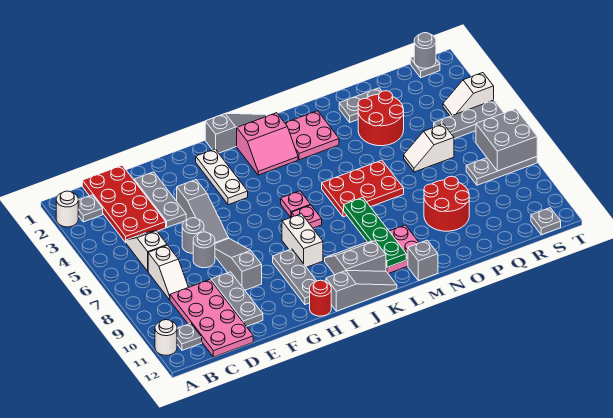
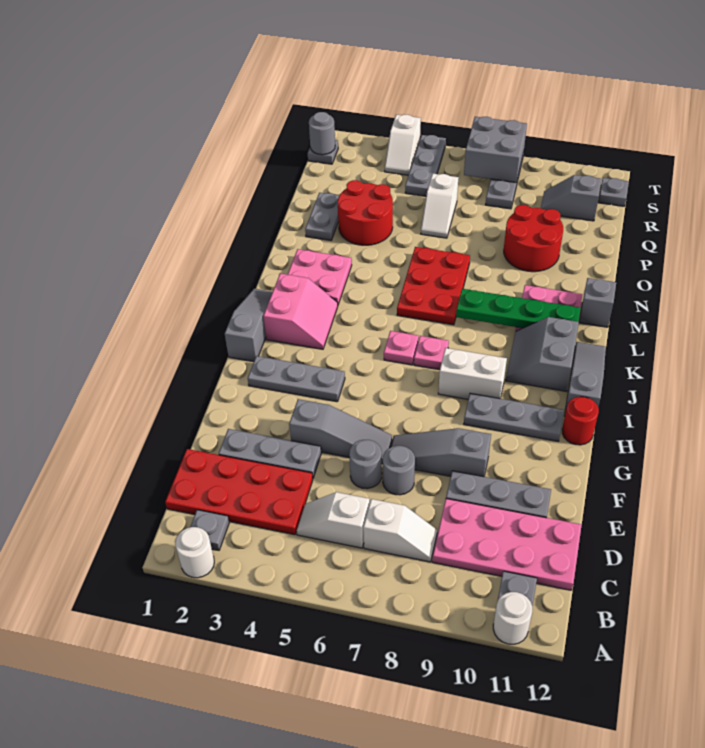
white 1x3 plate [196,149,248,205] -> grey 1x3 plate [248,356,345,402]
none -> grey 1x2 slope [541,175,602,221]

